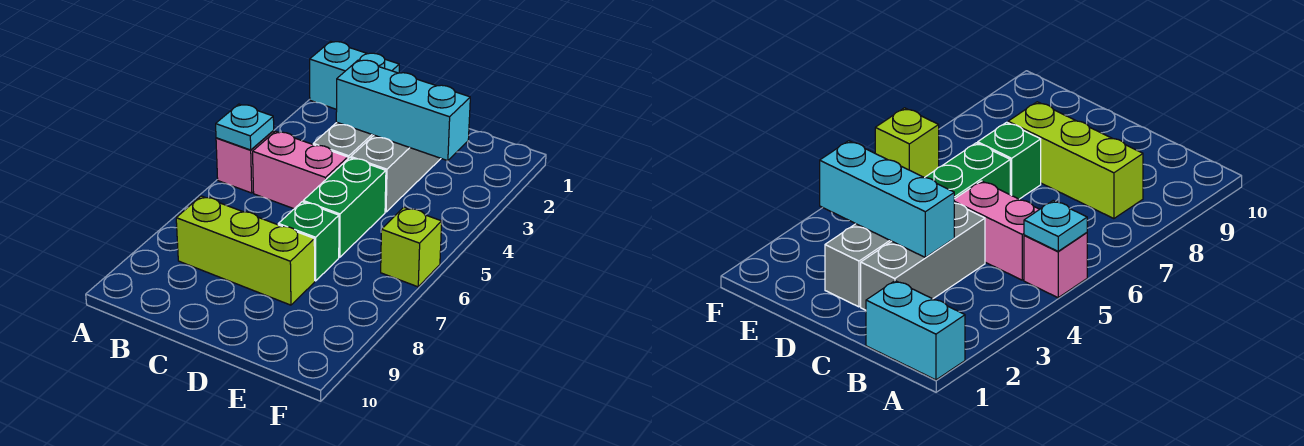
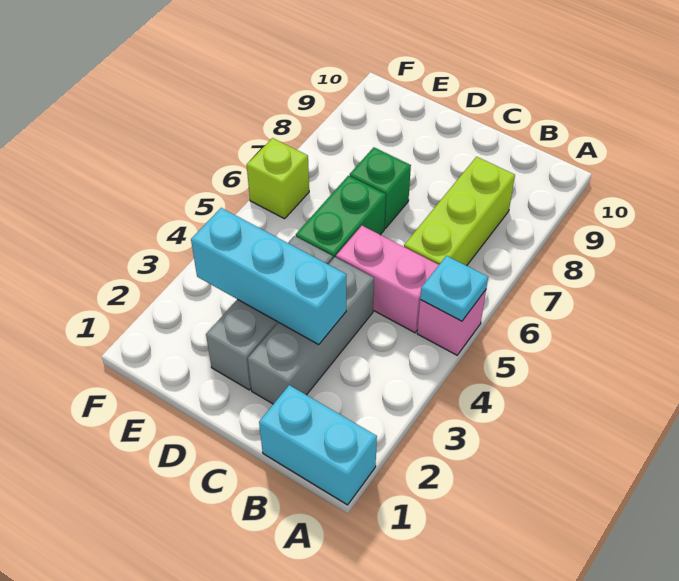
lime 1x3 brick [176,196,315,305] -> lime 1x3 brick turned to [404,157,515,266]

